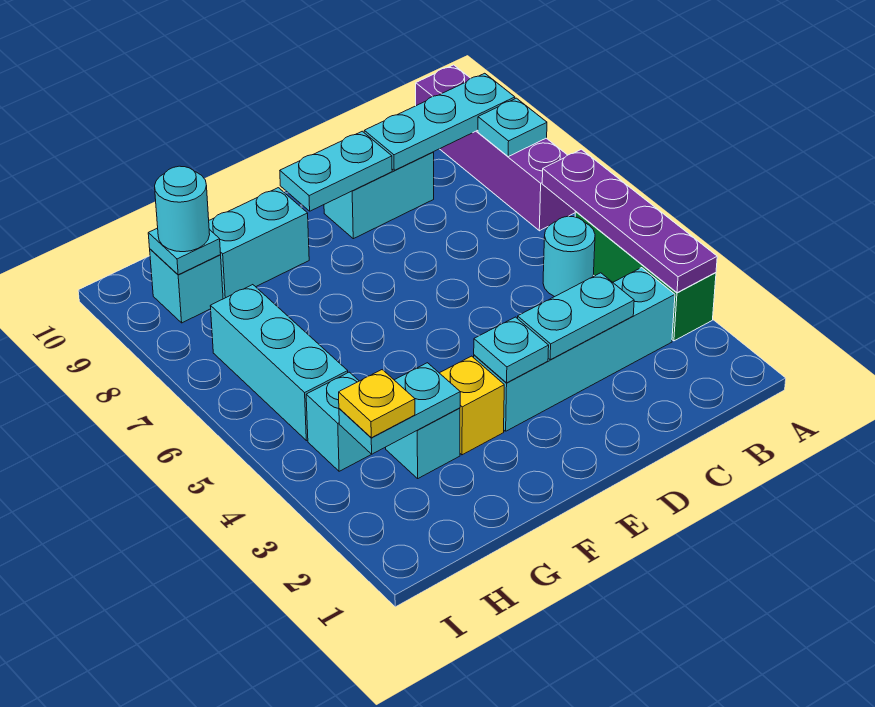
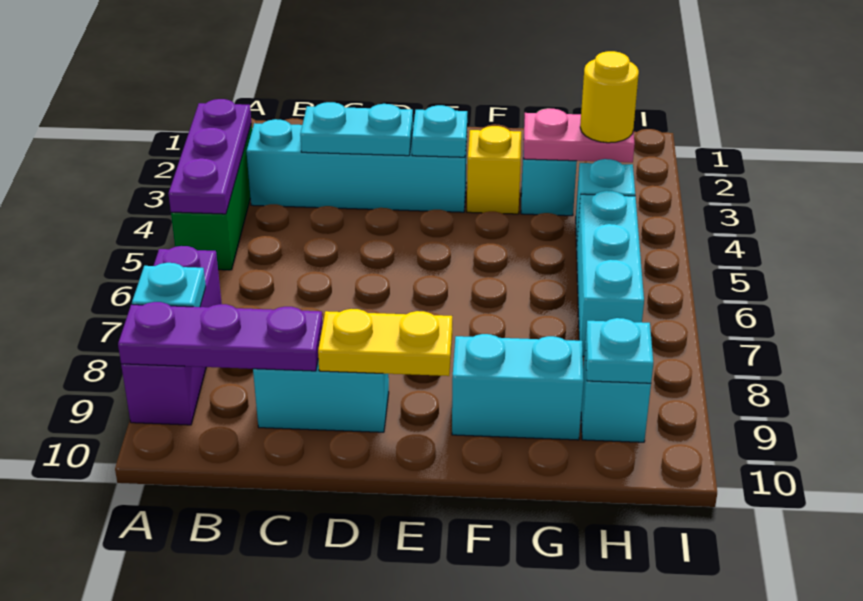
purple 1x4 plate [542,149,717,293] -> purple 1x3 plate [168,99,251,214]
purple 1x4 brick [416,65,576,231] -> purple 1x3 brick [121,246,222,425]
cyan 1x3 plate [364,73,515,170] -> purple 1x3 plate [118,302,323,371]
cyan 1x1 round brick [543,216,595,297] -> none
cyan 1x2 plate [280,131,392,211] -> yellow 1x2 plate [318,309,452,376]
cyan 1x2 plate [339,363,460,454] -> pink 1x2 plate [523,109,635,162]
yellow 1x1 plate [339,370,415,438] -> yellow 1x1 round brick [580,51,639,143]
cyan 1x1 round brick [155,166,210,252] -> none

